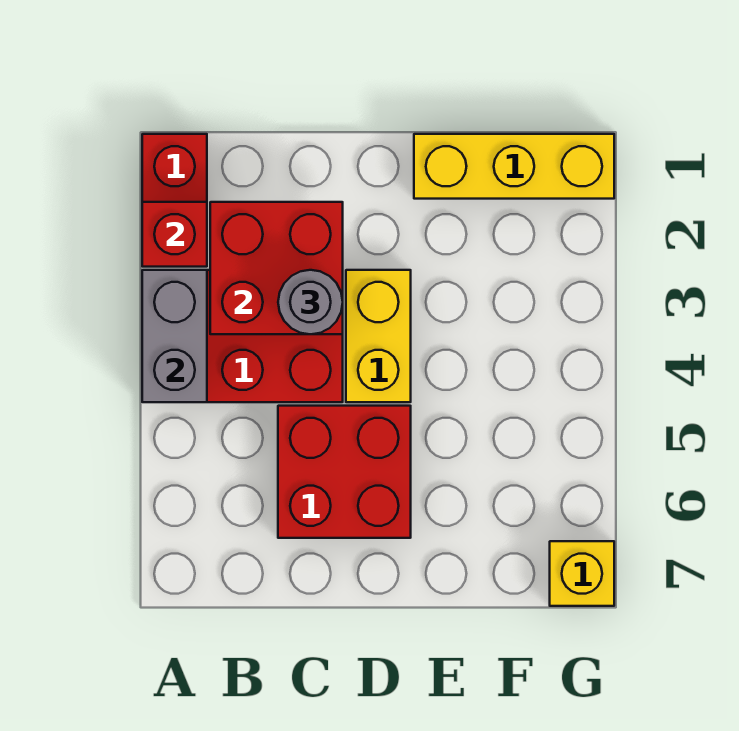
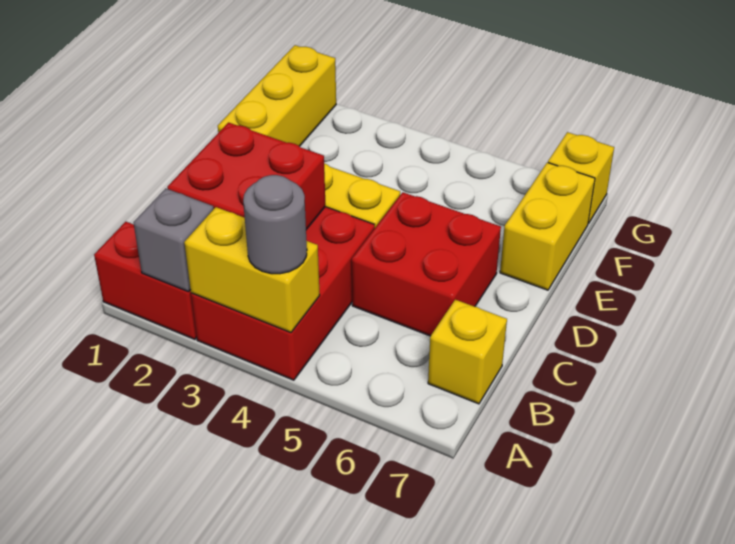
red 1x1 brick [142,202,207,267] -> grey 1x1 brick [133,188,214,291]
grey 1x2 brick [142,270,207,402] -> yellow 1x2 brick [184,207,320,333]
none -> yellow 1x1 brick [428,300,507,404]
grey 1x1 round brick [278,270,343,334] -> grey 1x1 round brick moved to [243,175,307,274]
none -> yellow 1x2 brick [500,162,595,290]

